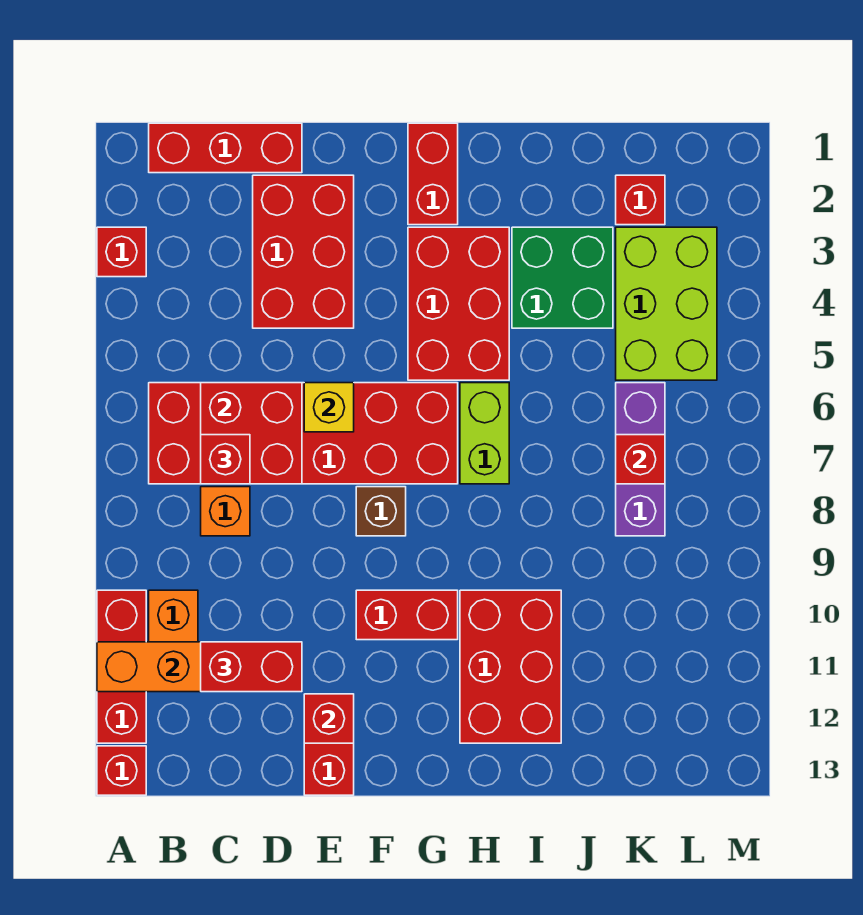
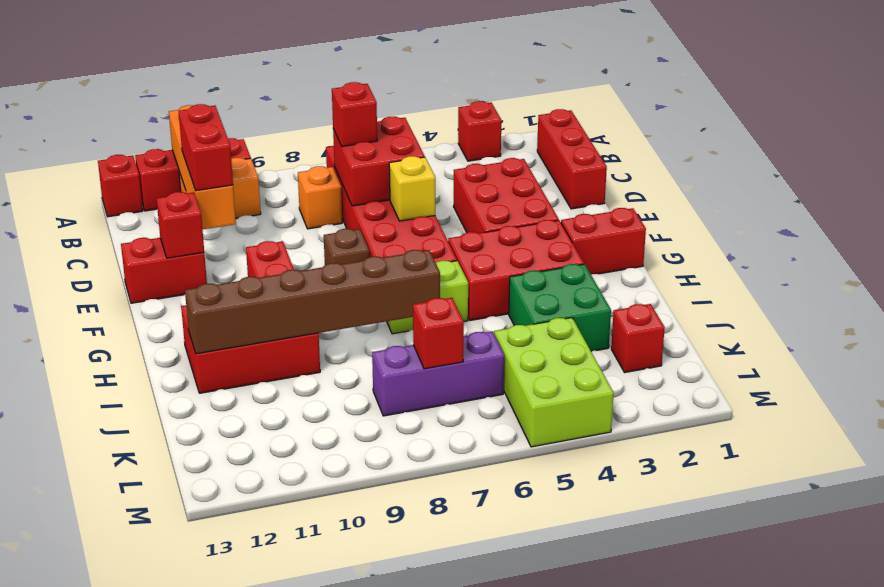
red 2x3 brick [253,175,354,328] -> red 2x3 brick turned to [453,158,559,233]
none -> brown 1x6 brick [185,250,440,354]
lime 2x3 brick [616,227,717,380] -> lime 2x3 brick turned to [494,318,613,447]

